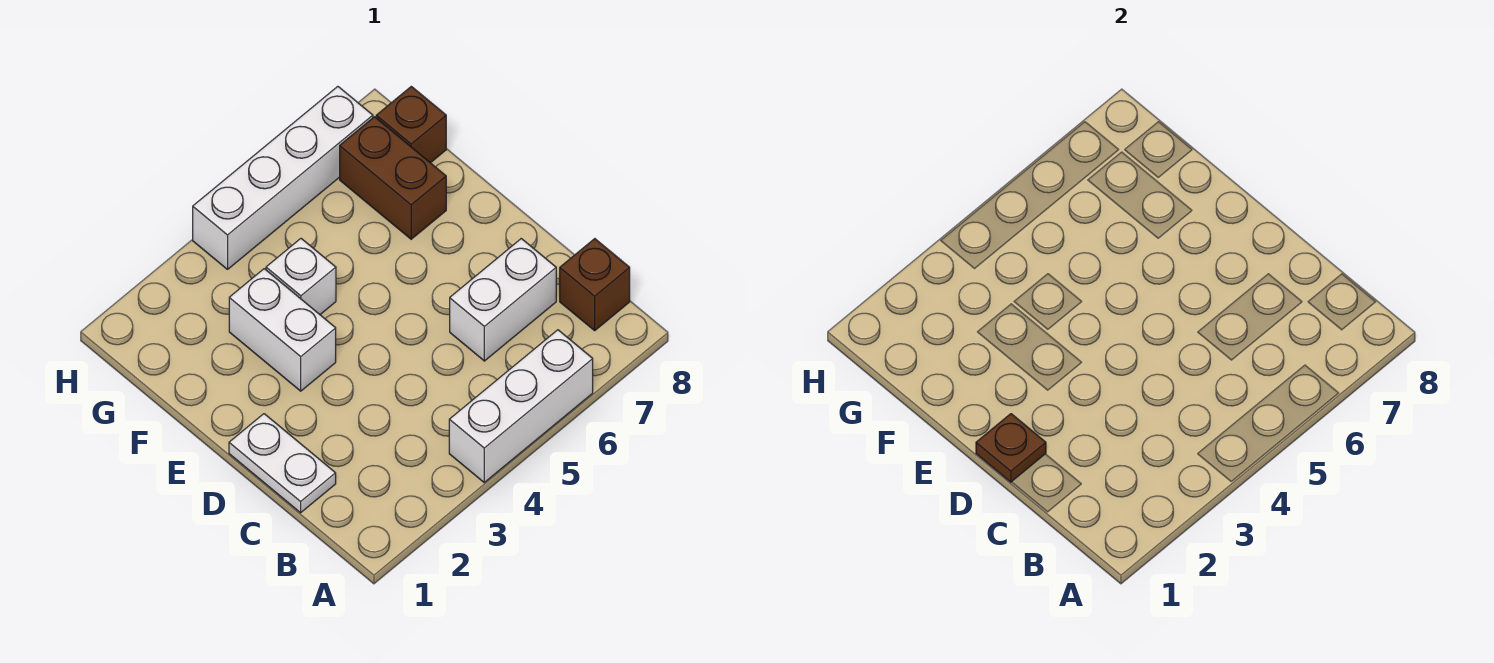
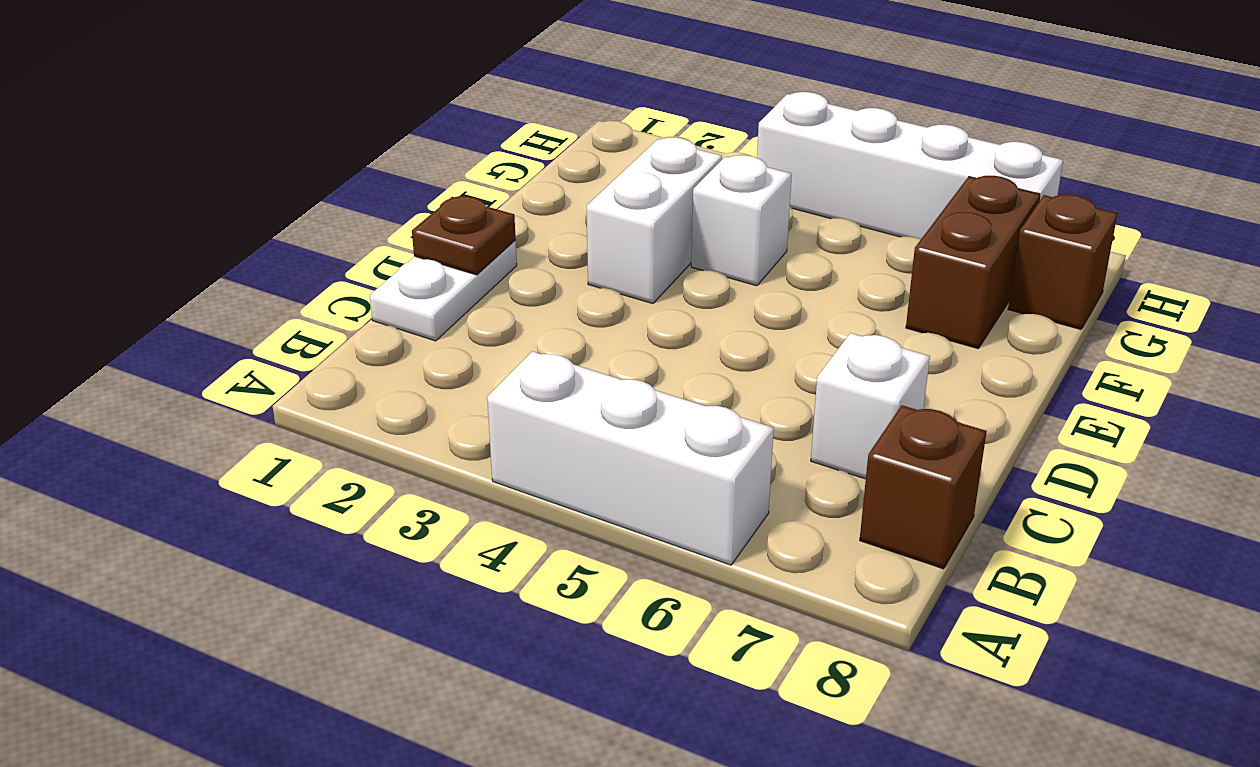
white 1x2 brick [450,239,556,361] -> white 1x1 brick [811,333,930,479]

